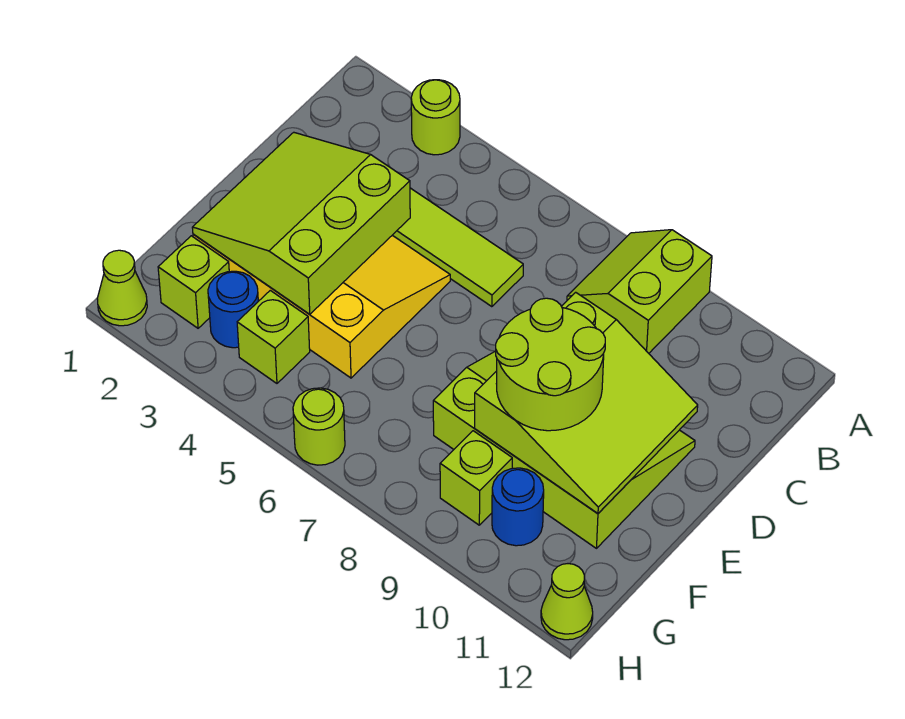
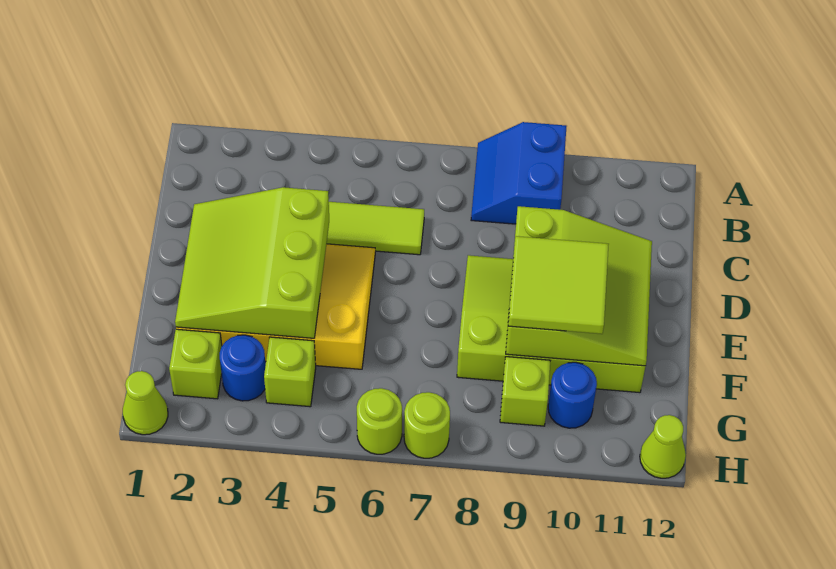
lime 1x1 round brick [411,80,460,155] -> lime 1x1 round brick moved to [404,392,450,458]
lime 2x2 slope [567,230,712,353] -> blue 2x2 slope [471,122,567,224]
lime 2x2 round brick [496,298,605,431] -> lime 2x2 tile [508,236,609,334]

